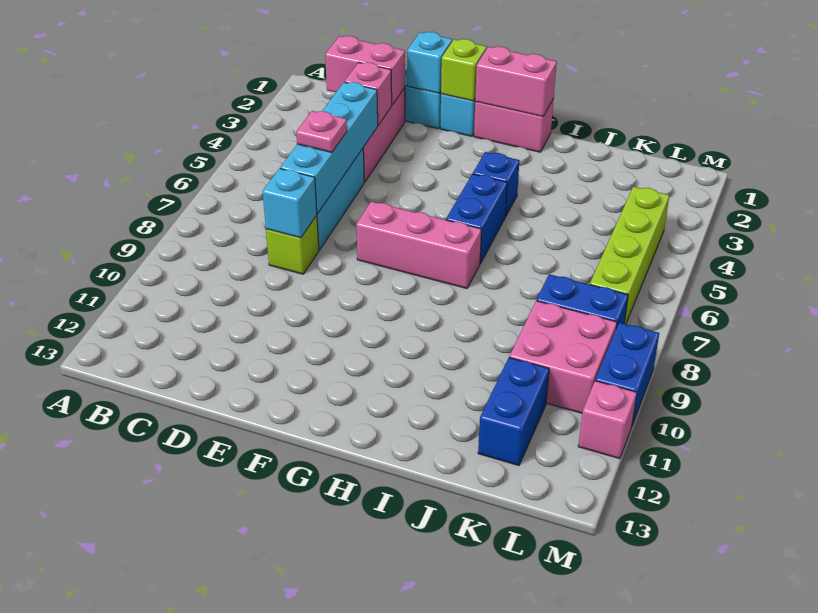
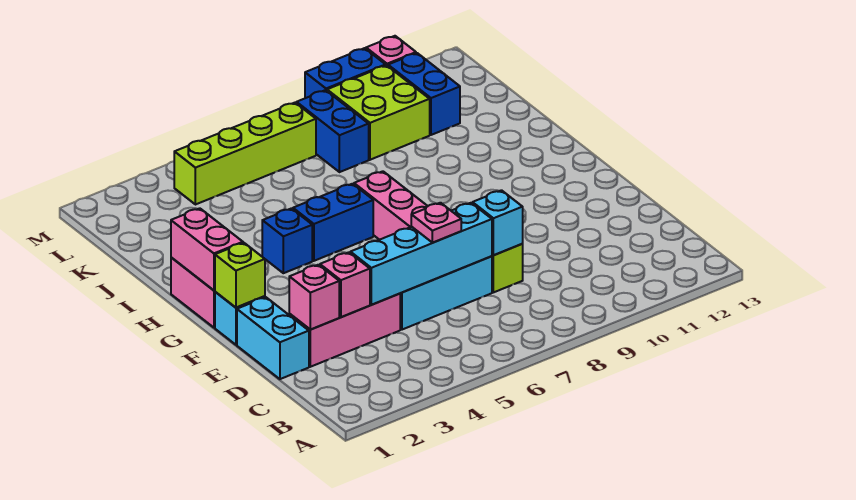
pink 1x2 brick [325,36,405,105] -> pink 1x1 brick [289,265,339,329]
cyan 1x1 brick [407,32,452,93] -> none
pink 2x2 brick [509,301,617,413] -> lime 2x2 brick [327,65,430,160]
blue 1x2 brick [478,357,549,466] -> blue 1x2 brick turned to [388,53,460,135]

